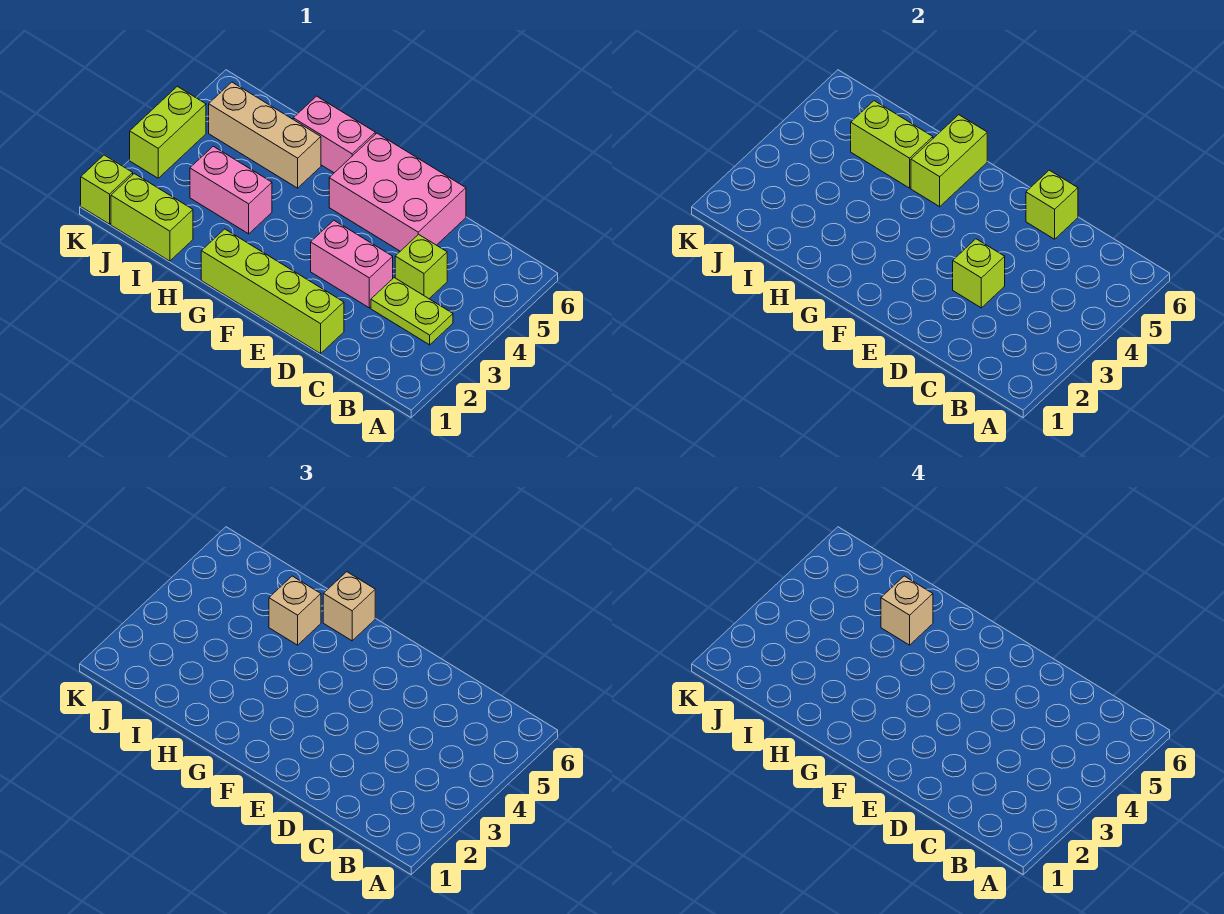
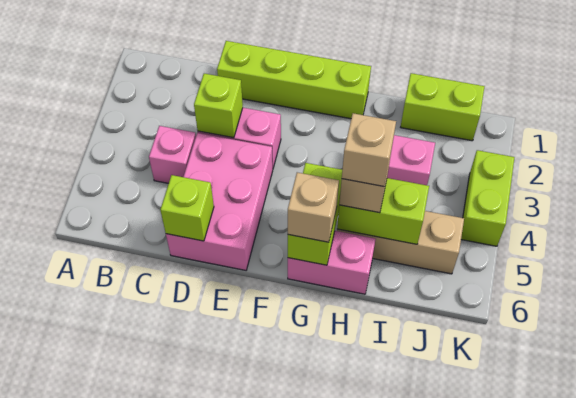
lime 1x2 plate [371,278,453,345] -> none
lime 1x1 brick [395,234,447,299] -> pink 1x1 brick [149,126,196,183]
pink 2x3 brick [329,133,466,251] -> pink 2x3 brick turned to [166,133,273,270]
lime 1x1 brick [81,155,133,224] -> none

